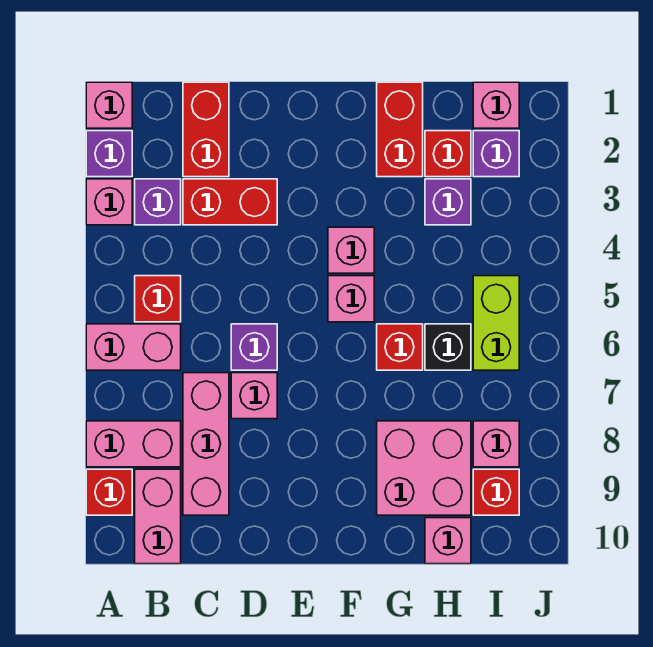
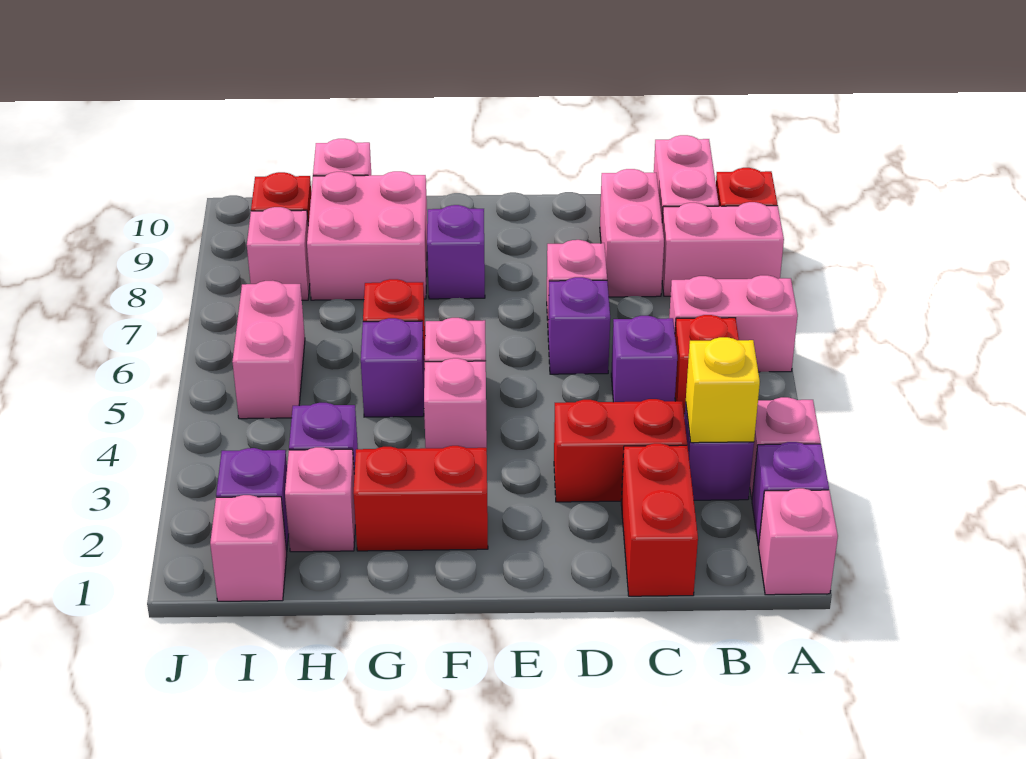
none -> yellow 1x1 brick [686,337,760,443]
none -> purple 1x1 brick [611,316,677,402]
pink 1x3 brick [183,373,229,515] -> pink 1x2 brick [600,169,664,297]
none -> purple 1x1 brick [427,205,485,299]
red 1x2 brick [377,82,423,177] -> red 1x2 brick turned to [353,446,488,551]
none -> purple 1x1 brick [361,318,424,417]
red 1x1 brick [425,131,471,177] -> pink 1x1 brick [285,447,355,552]
black 1x1 brick [425,324,471,370] -> none
lime 1x2 brick [473,276,519,370] -> pink 1x2 brick [232,281,305,419]

